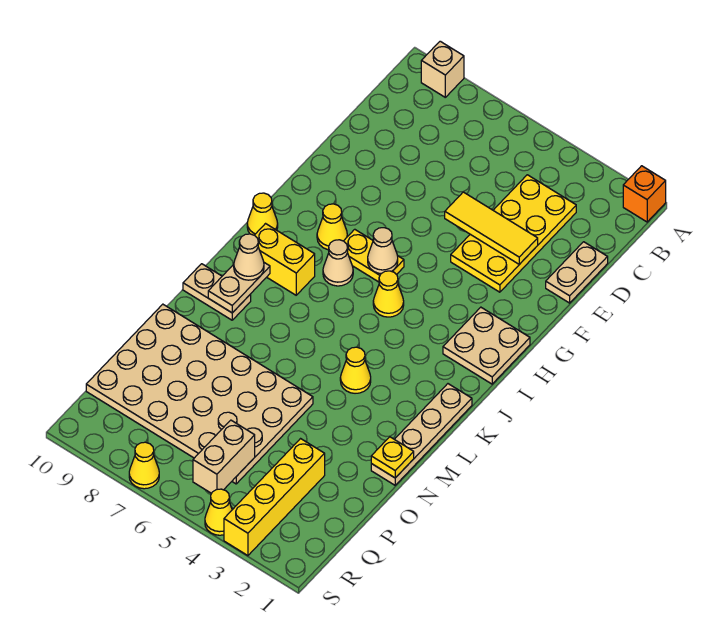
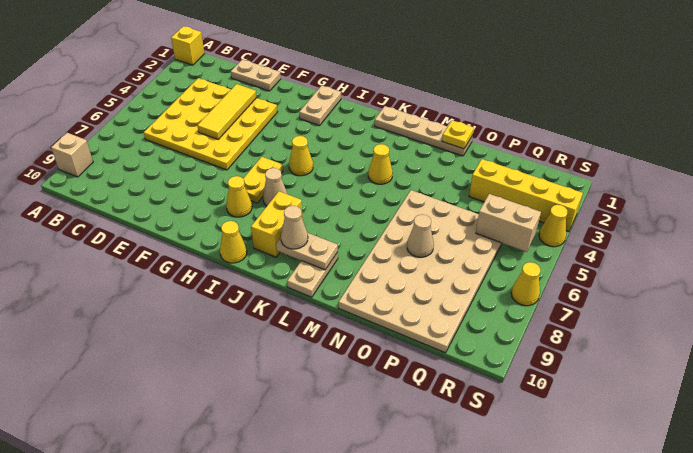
orange 1x1 brick [623,166,666,222] -> yellow 1x1 brick [171,26,205,65]
yellow 2x4 plate [451,175,576,292] -> yellow 4x4 plate [144,78,277,170]
tan 2x2 plate [443,307,530,384] -> tan 1x2 plate [299,85,341,126]
tan 1x1 cone [368,228,398,274] -> tan 1x1 cone moved to [407,214,434,257]

